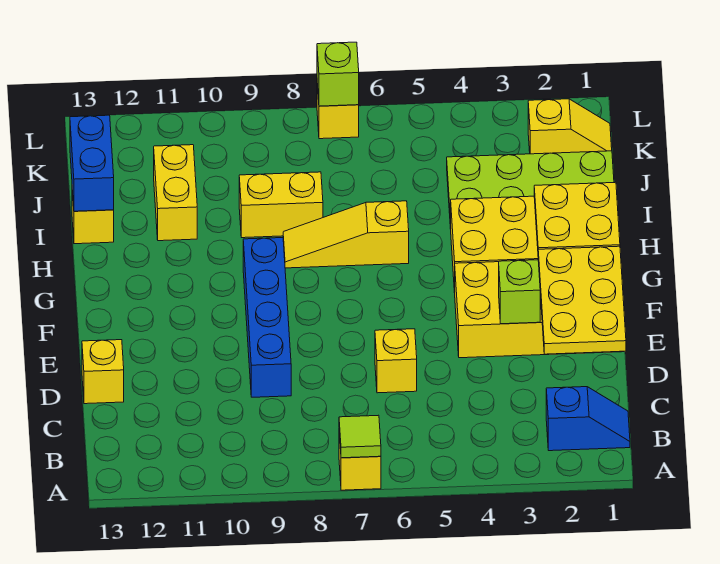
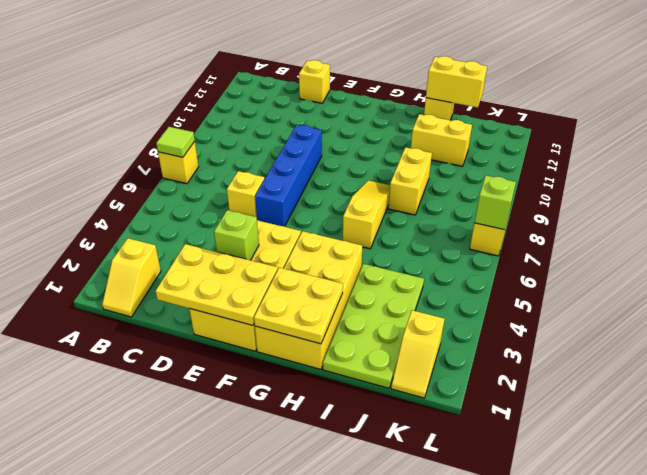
blue 1x2 slope [546,387,630,451] -> yellow 1x2 slope [102,238,161,317]
blue 1x4 brick [243,238,291,397] -> blue 1x4 brick turned to [255,125,322,226]
blue 1x2 brick [70,115,114,211] -> yellow 1x2 brick [426,56,487,108]

